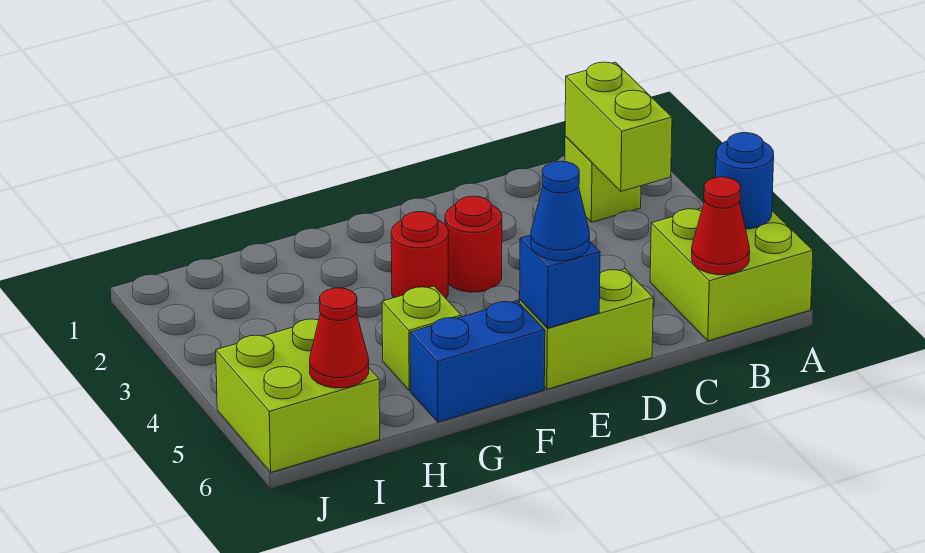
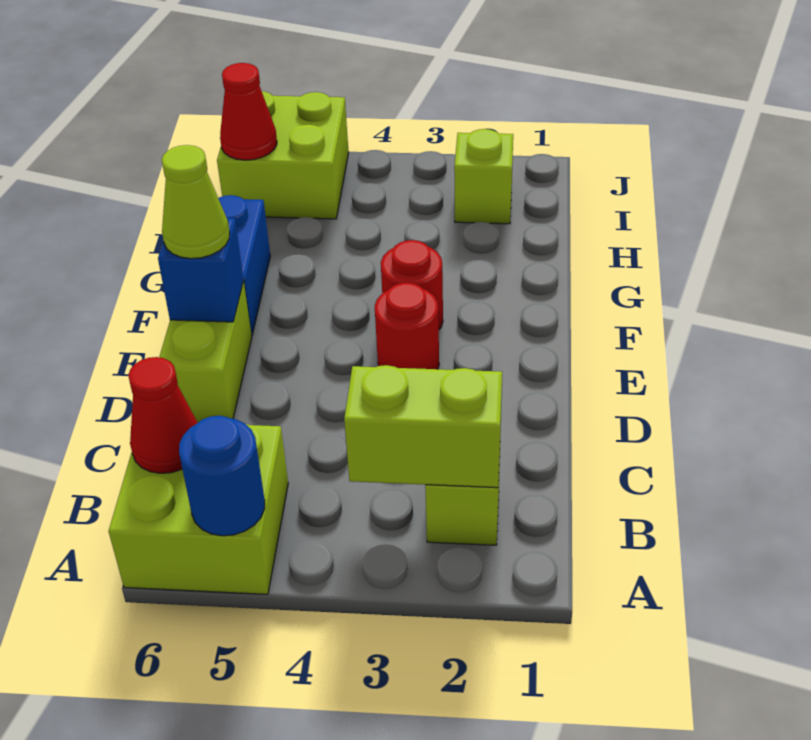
blue 1x1 cone [531,161,590,261] -> lime 1x1 cone [162,145,230,259]
lime 1x1 brick [382,286,461,391] -> lime 1x1 brick moved to [454,129,513,224]

